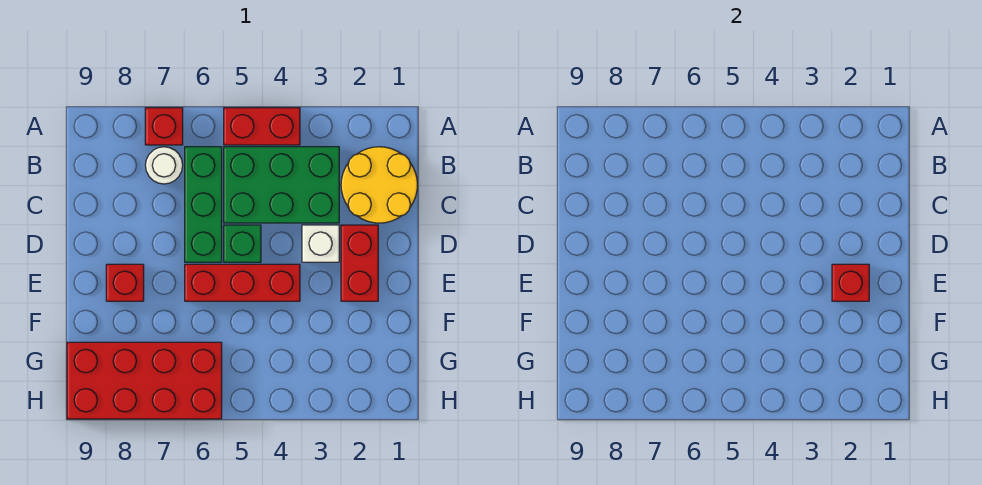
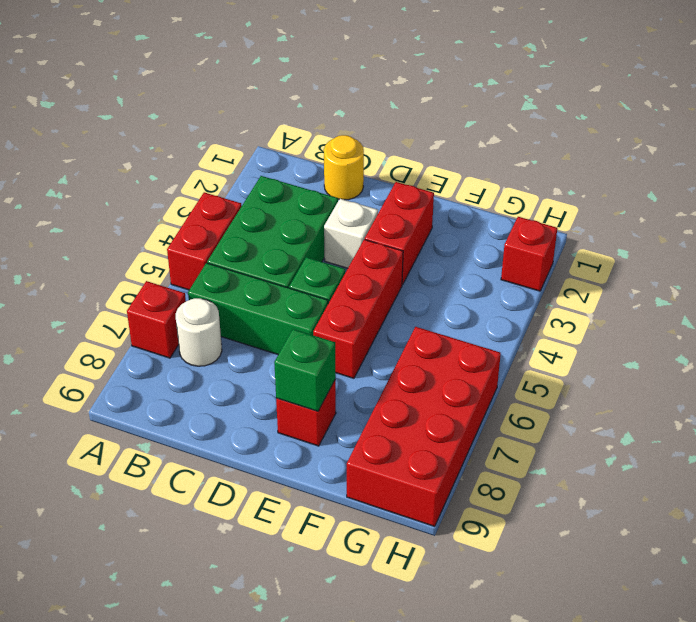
yellow 2x2 round brick [341,147,417,223] -> yellow 1x1 round brick [324,135,364,200]
red 1x2 brick [341,225,378,301] -> red 1x2 brick turned to [365,182,434,285]
red 1x1 brick [832,264,869,301] -> red 1x1 brick moved to [501,217,557,291]
none -> green 1x1 brick [274,329,336,411]

